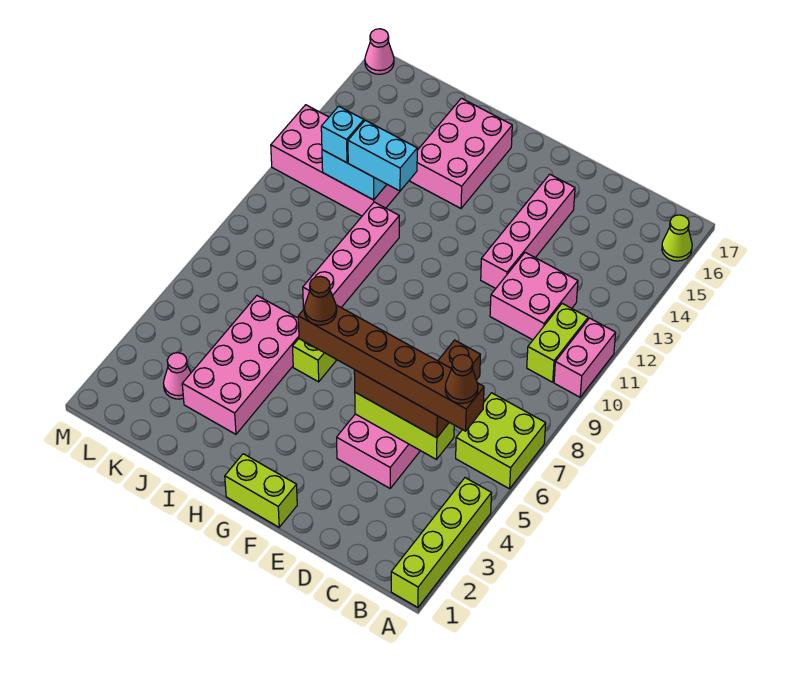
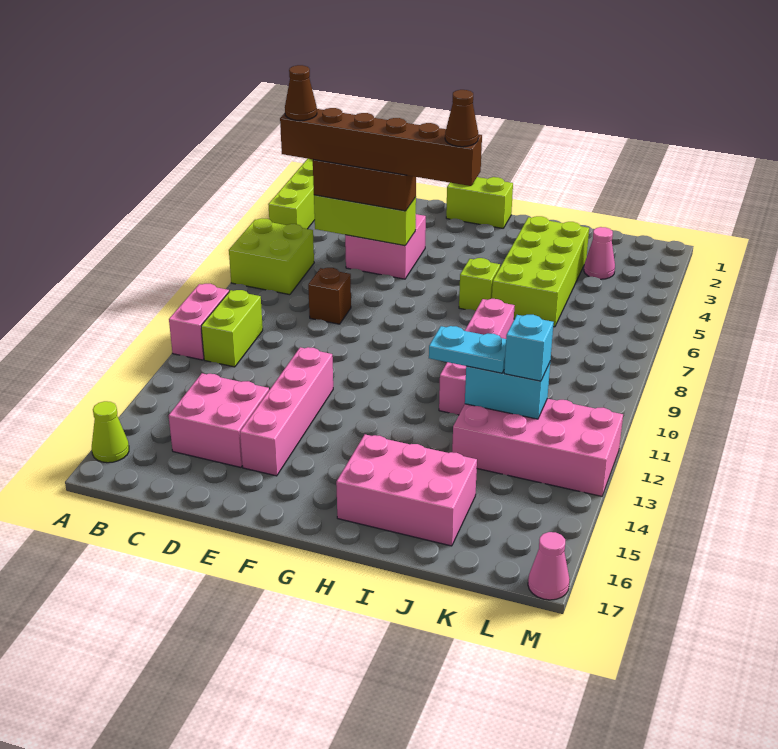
pink 2x2 brick [490,252,578,340] -> pink 2x2 brick moved to [168,373,269,467]
pink 2x3 brick [410,98,512,208] -> pink 2x3 brick turned to [336,434,477,546]
pink 2x4 brick [182,296,299,434] -> lime 2x4 brick [492,216,589,327]
cyan 1x2 brick [348,120,417,191] -> cyan 1x2 plate [429,326,506,373]

